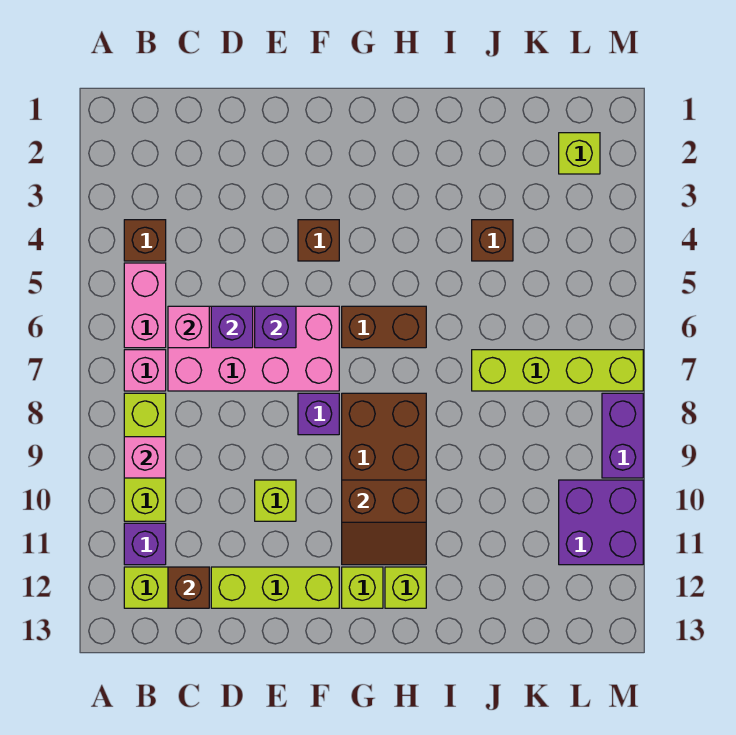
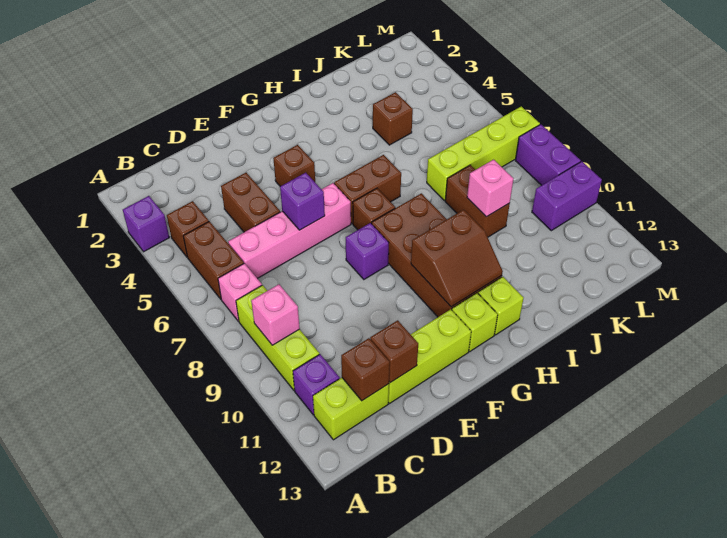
pink 1x2 brick [124,263,166,348] -> brown 1x2 brick [183,221,244,299]
pink 2x4 brick [168,306,339,391] -> pink 1x4 brick [228,183,351,279]
pink 1x1 brick [168,306,209,348] -> pink 1x1 brick moved to [467,160,513,217]
none -> brown 1x2 brick [221,173,280,232]
purple 1x1 brick [211,306,253,348] -> purple 1x1 brick moved to [123,196,169,252]
none -> brown 1x1 brick [370,320,418,383]
lime 1x1 brick [255,480,296,521] -> none
none -> brown 1x1 brick [353,188,395,230]
none -> brown 1x2 brick [445,165,510,237]
lime 1x1 brick [559,133,600,174] -> none
purple 2x2 brick [559,480,643,565] -> purple 1x2 brick [532,161,602,231]

